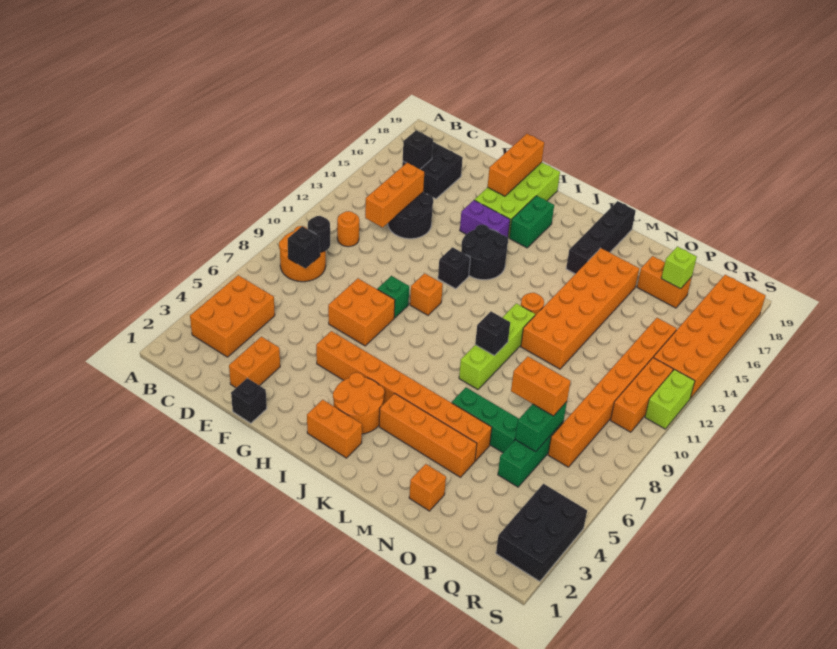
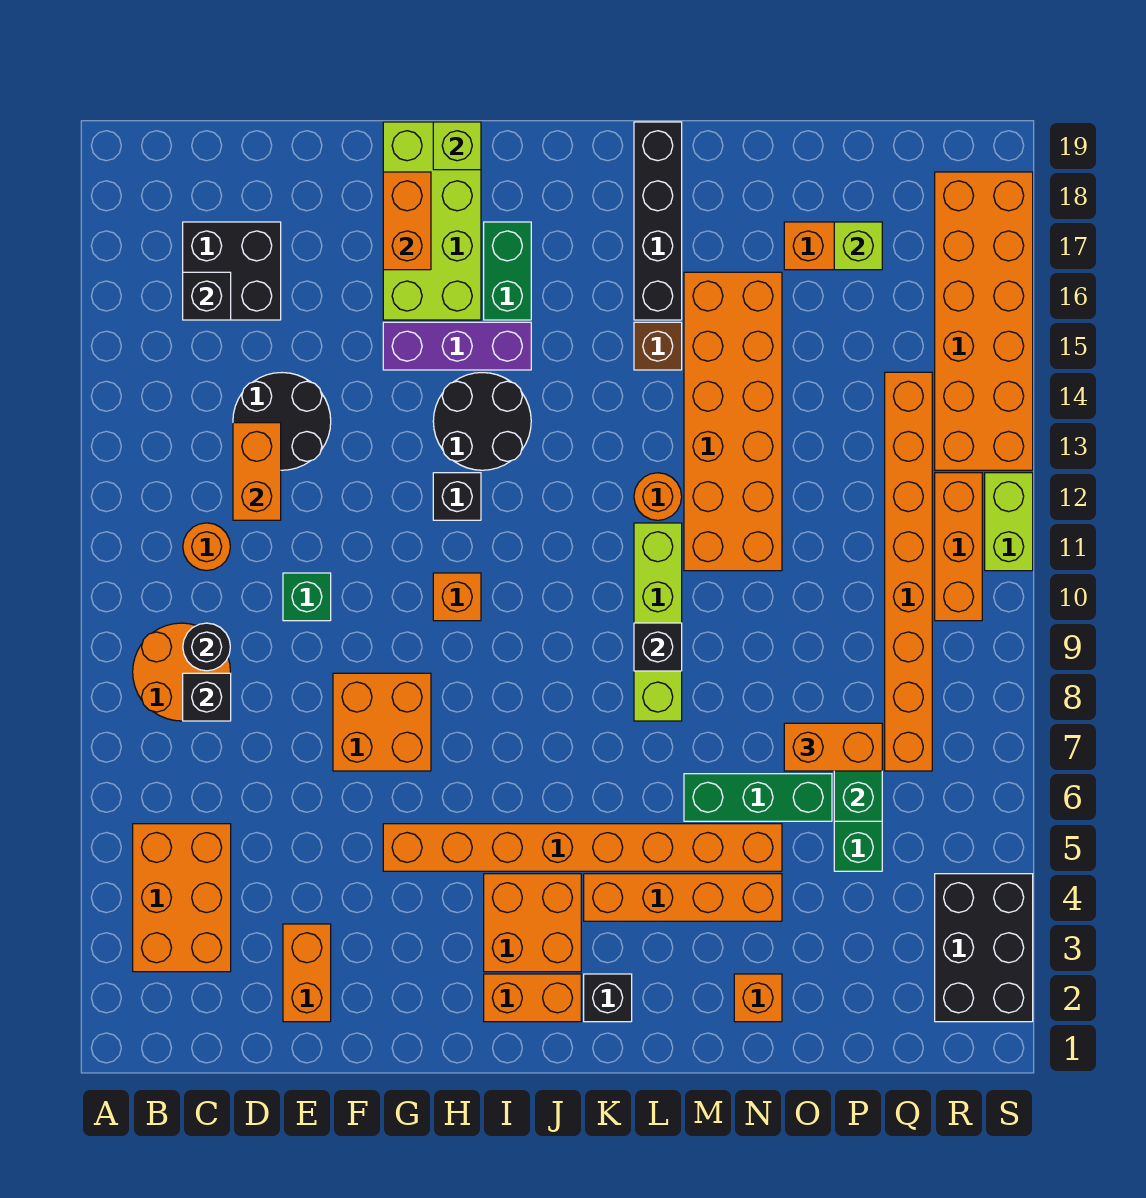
orange 1x3 brick [365,163,424,227] -> orange 1x2 brick [233,423,281,520]
black 1x1 brick [231,378,267,423] -> black 1x1 brick moved to [584,974,632,1022]
green 1x1 brick [377,276,409,318] -> green 1x1 brick moved to [283,573,331,621]
purple 1x2 brick [460,200,510,238] -> purple 1x3 brick [383,322,531,370]
orange 1x3 brick [488,134,544,196] -> orange 1x2 brick [383,172,431,270]
none -> lime 1x1 brick [433,122,481,170]
orange 2x2 round brick [333,373,384,434] -> orange 2x2 brick [484,874,581,972]
none -> brown 1x1 brick [634,322,682,370]

